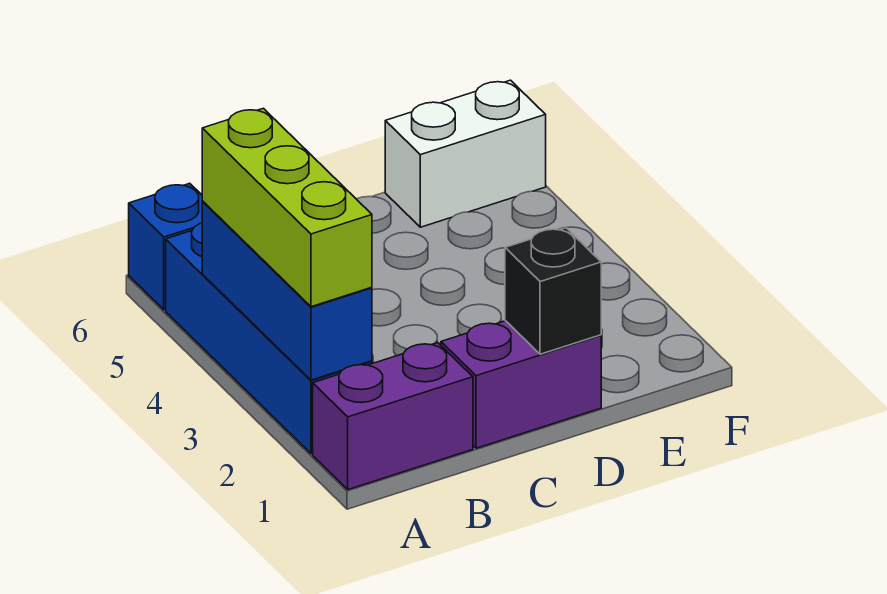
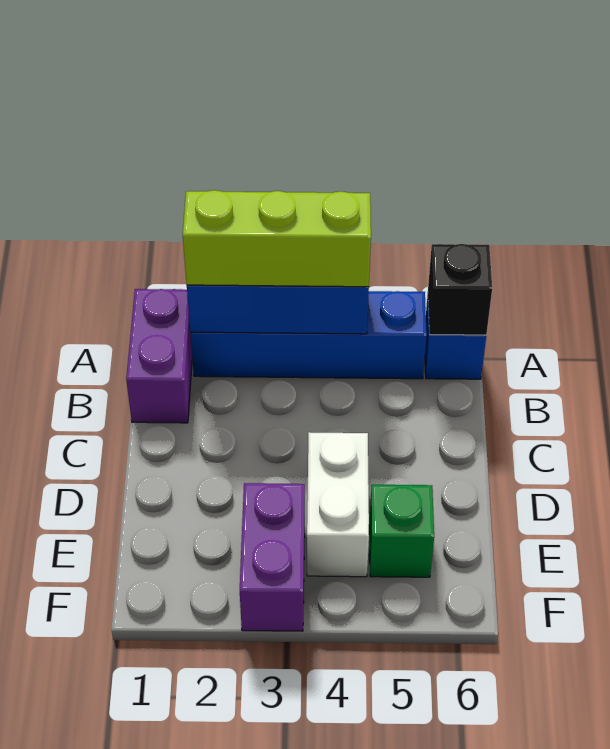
purple 1x2 brick [441,321,601,448] -> purple 1x2 brick moved to [240,483,305,631]
black 1x1 brick [505,228,601,354] -> black 1x1 brick moved to [428,244,492,335]
none -> green 1x1 brick [369,485,434,577]
white 1x2 brick [385,80,546,227] -> white 1x2 brick moved to [307,432,369,577]

